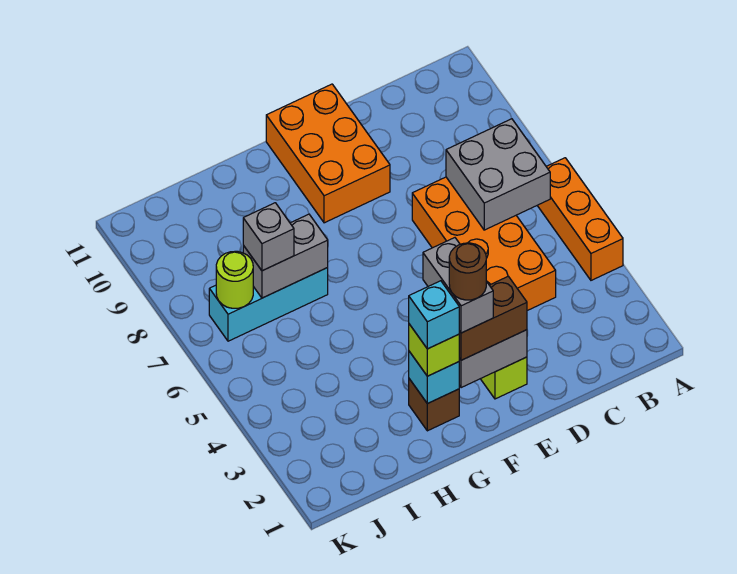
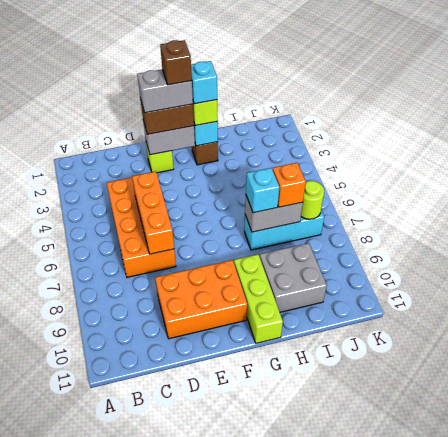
orange 1x3 brick [537,158,623,280] -> orange 1x3 brick moved to [132,171,174,254]
grey 2x2 brick [446,119,550,230] -> grey 2x2 brick moved to [260,243,327,312]
orange 2x3 brick [266,84,390,223] -> orange 2x3 brick turned to [155,260,247,339]
grey 1x2 brick [423,238,493,333] -> grey 1x2 brick turned to [137,69,193,113]
brown 1x1 round brick [449,243,486,300] -> brown 1x1 brick [160,40,192,85]
none -> lime 1x3 brick [234,255,283,343]
none -> cyan 1x1 brick [246,168,279,213]
grey 1x1 brick [243,203,294,271] -> orange 1x1 brick [273,163,306,207]

